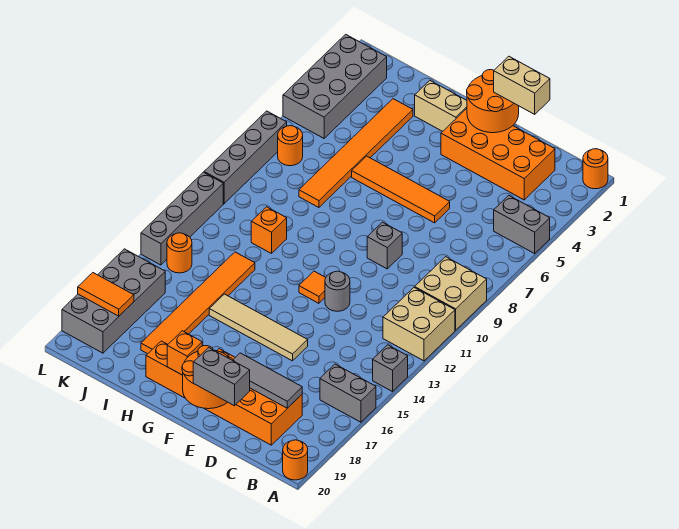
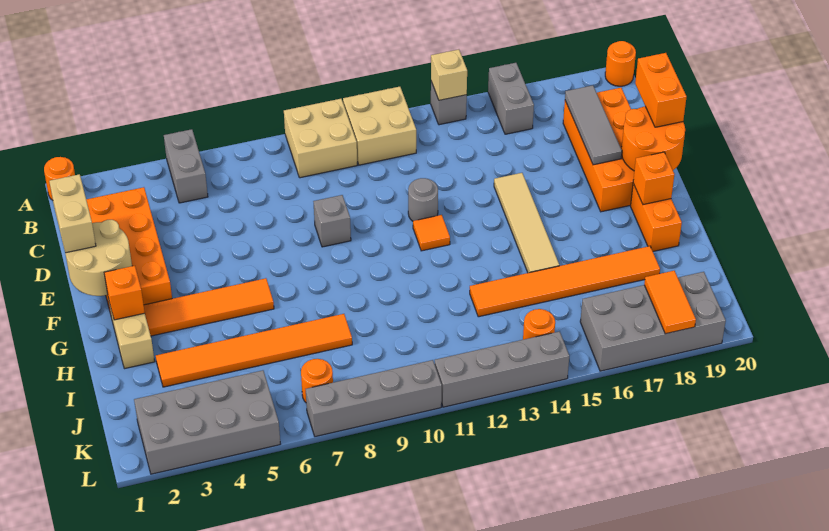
none -> tan 1x1 brick [431,49,467,100]
grey 1x2 brick [193,348,250,406] -> orange 1x2 brick [635,53,687,127]
orange 2x2 round brick [467,70,519,133] -> tan 2x2 round brick [65,220,132,296]
orange 1x4 tile [352,156,450,223] -> orange 1x4 tile turned to [144,278,274,336]
orange 1x1 brick [251,207,287,254] -> orange 1x1 brick moved to [104,266,145,320]

